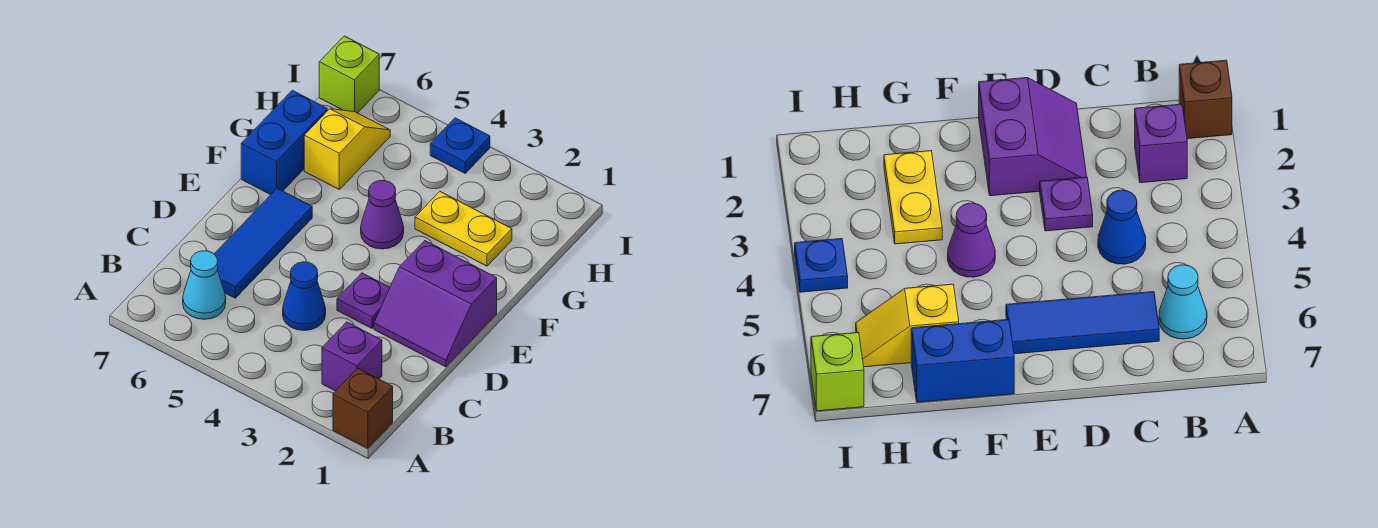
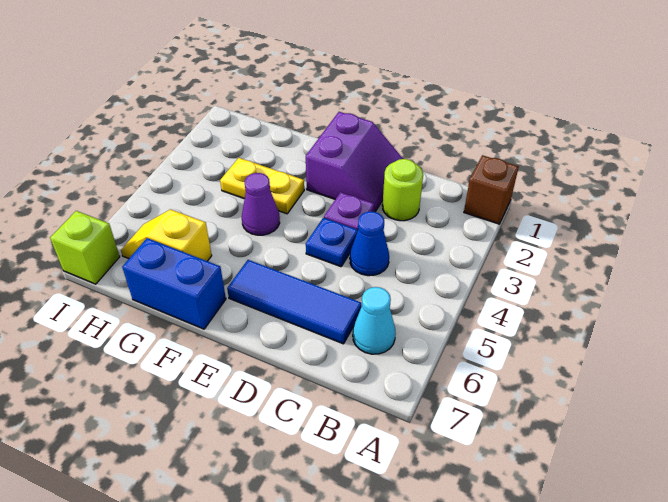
purple 1x1 brick [322,322,382,391] -> none
none -> lime 1x1 round brick [382,159,423,221]
yellow 1x2 plate [415,192,512,266] -> yellow 1x2 plate turned to [220,158,304,214]
blue 1x1 plate [430,118,490,173] -> blue 1x1 plate moved to [306,218,358,267]

